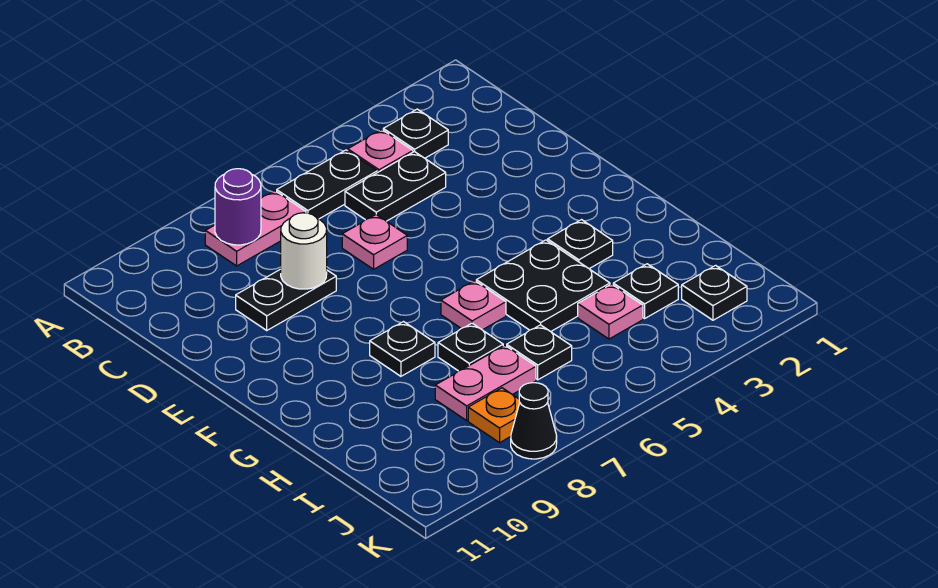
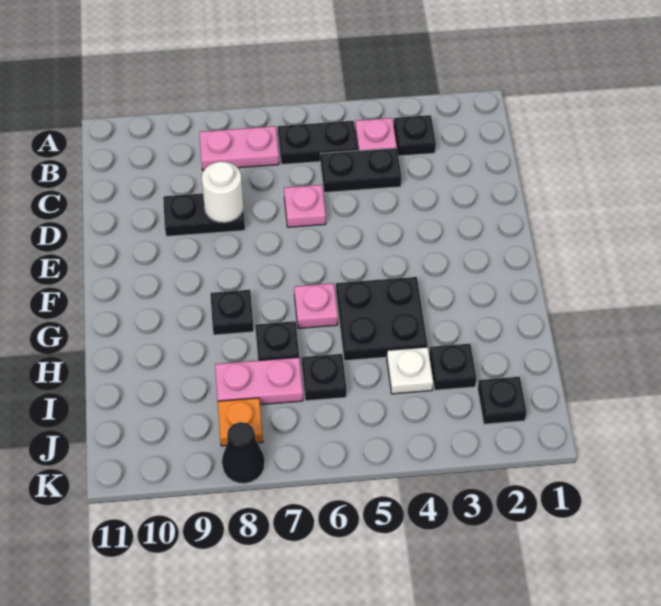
purple 1x1 round brick [215,169,261,245] -> none
black 1x1 plate [548,220,613,269] -> none
pink 1x1 plate [578,284,643,339] -> white 1x1 plate [387,347,433,394]

